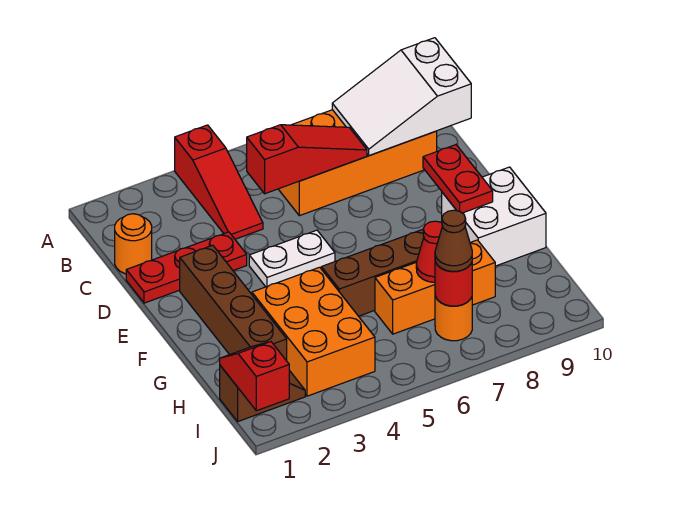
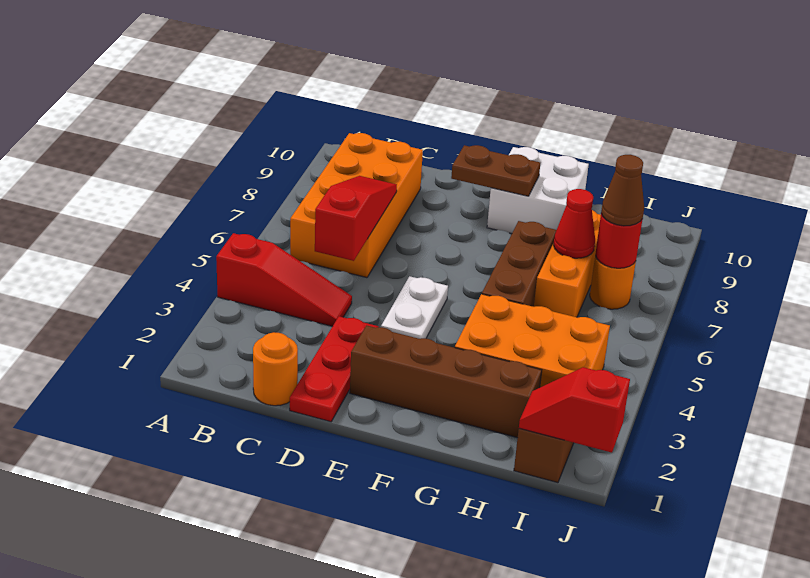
white 2x3 slope [332,38,471,156] -> none
red 1x2 plate [423,145,493,213] -> brown 1x2 plate [451,145,540,196]

